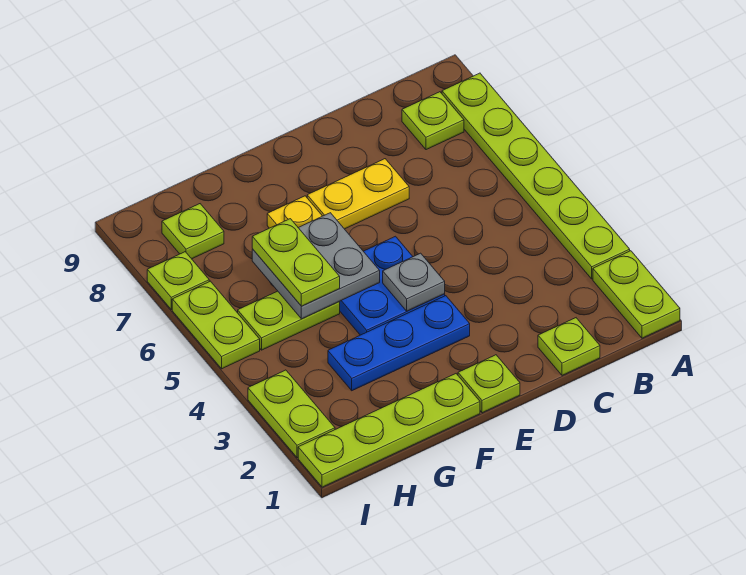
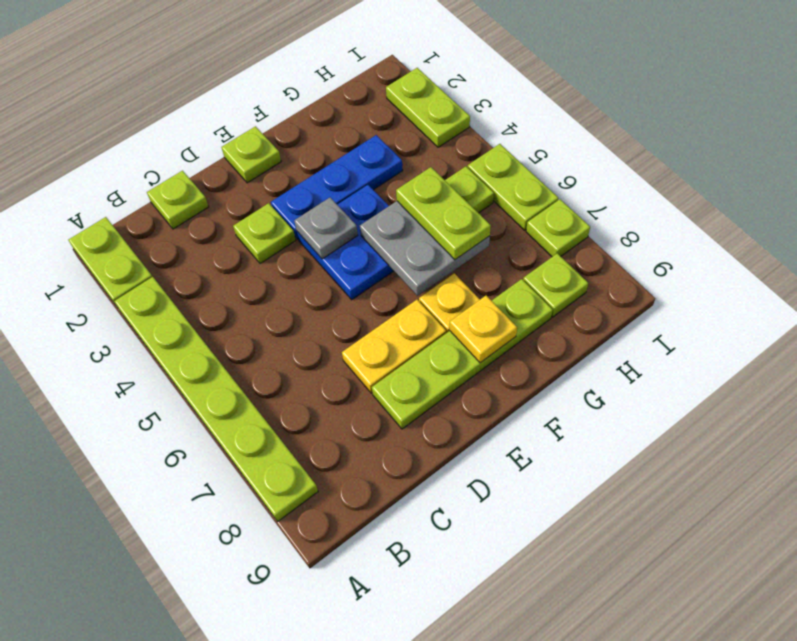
lime 1x1 plate [402,92,464,150] -> lime 1x1 plate moved to [233,203,296,264]
lime 1x4 plate [298,374,480,487] -> lime 1x4 plate moved to [372,279,553,429]
none -> yellow 1x1 plate [450,296,517,363]

